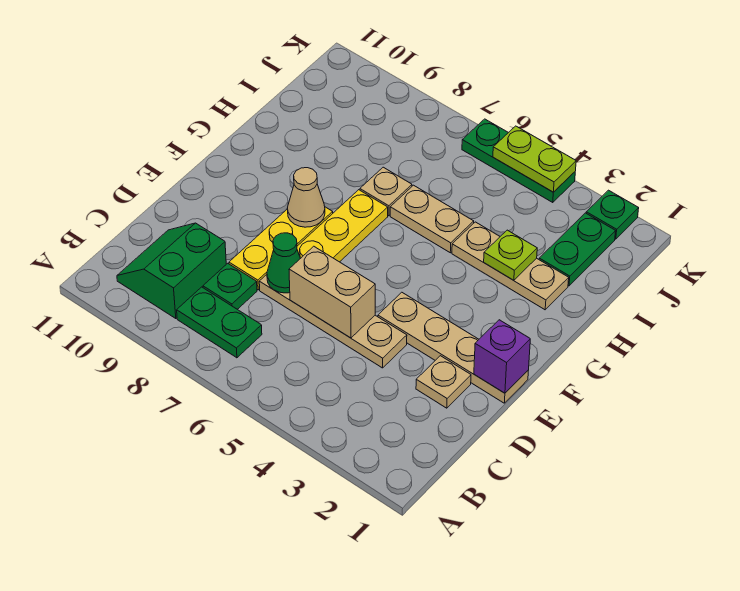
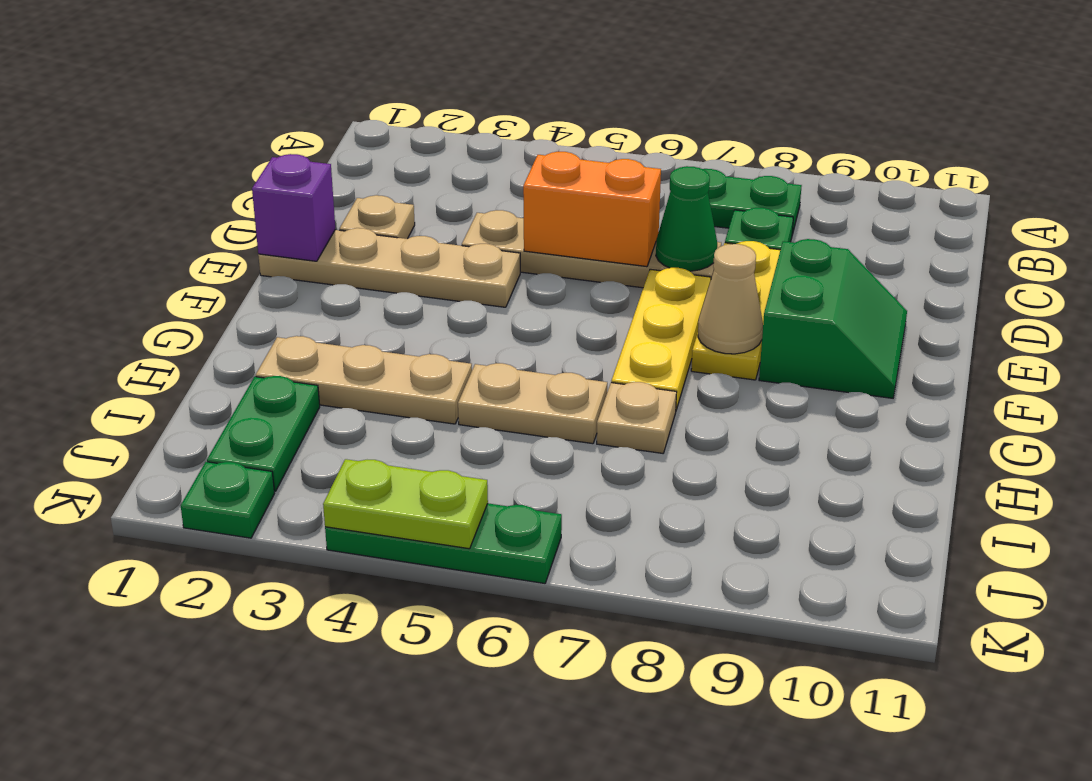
green 2x2 slope [117,223,226,319] -> green 2x2 slope moved to [759,239,907,398]
tan 1x2 brick [289,246,375,338] -> orange 1x2 brick [523,152,661,267]
lime 1x1 plate [484,230,537,280] -> none

